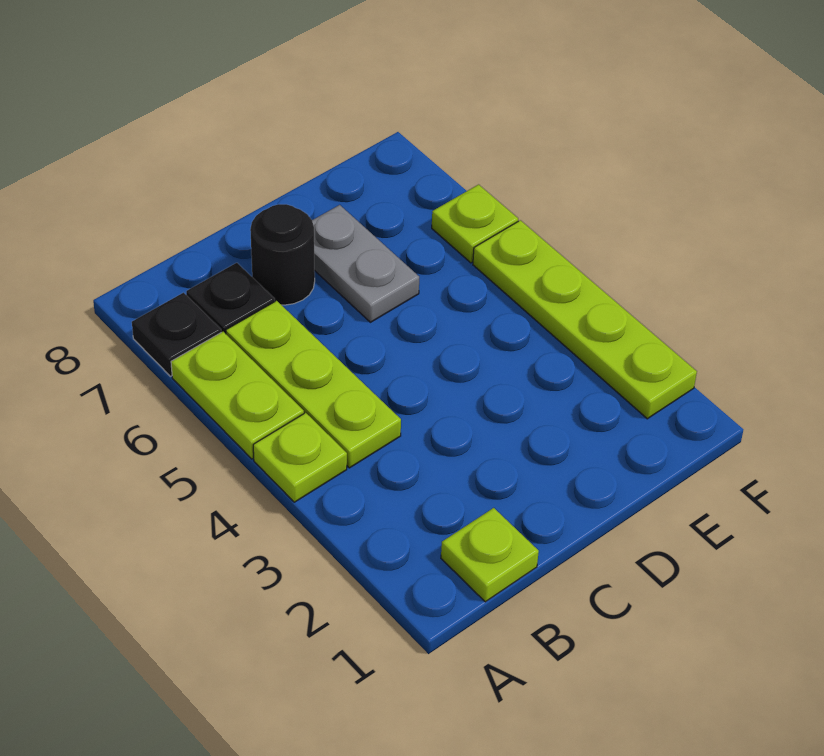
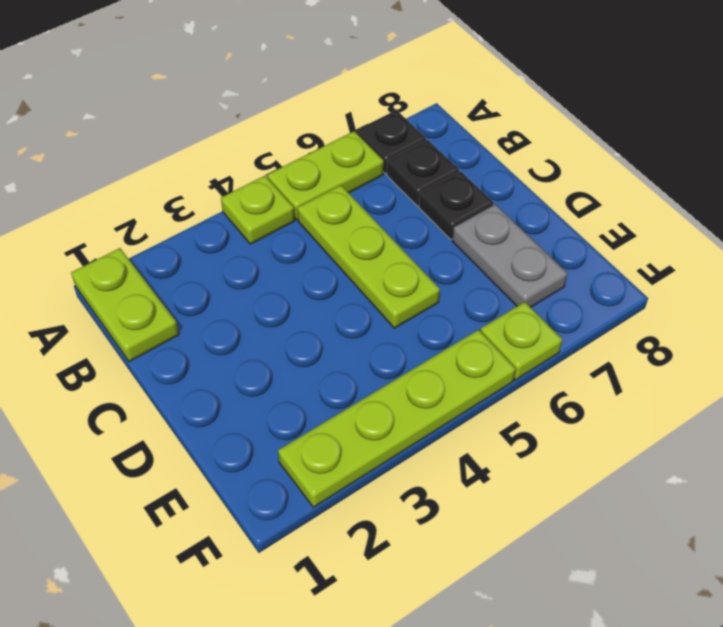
lime 1x1 plate [441,508,539,602] -> lime 1x2 plate [71,248,179,362]
lime 1x3 plate [226,301,401,468] -> lime 1x3 plate turned to [297,185,440,328]
black 1x1 round brick [250,204,315,305] -> black 1x1 plate [419,172,494,240]
grey 1x2 plate [312,205,419,322] -> grey 1x2 plate turned to [452,204,568,307]

